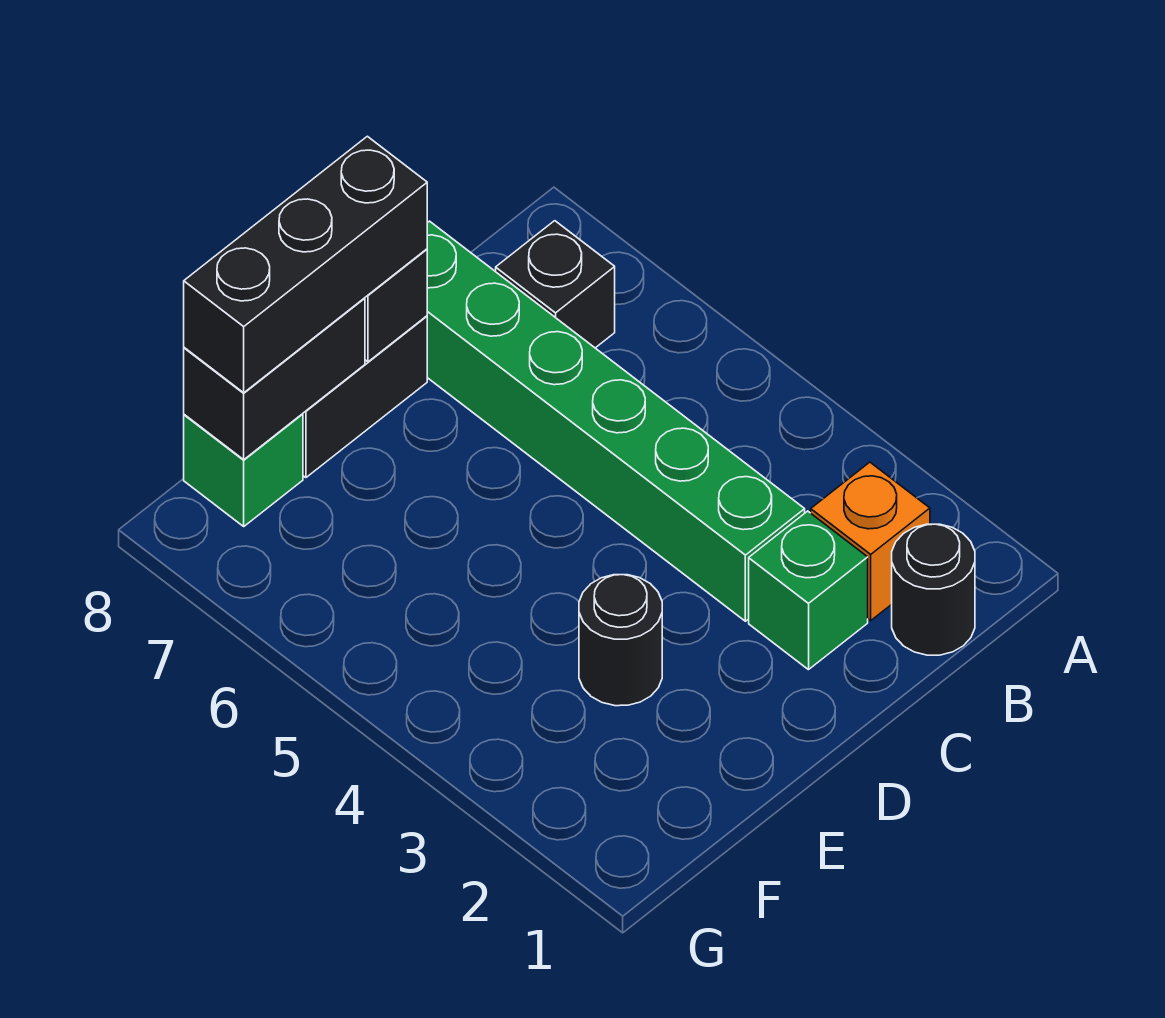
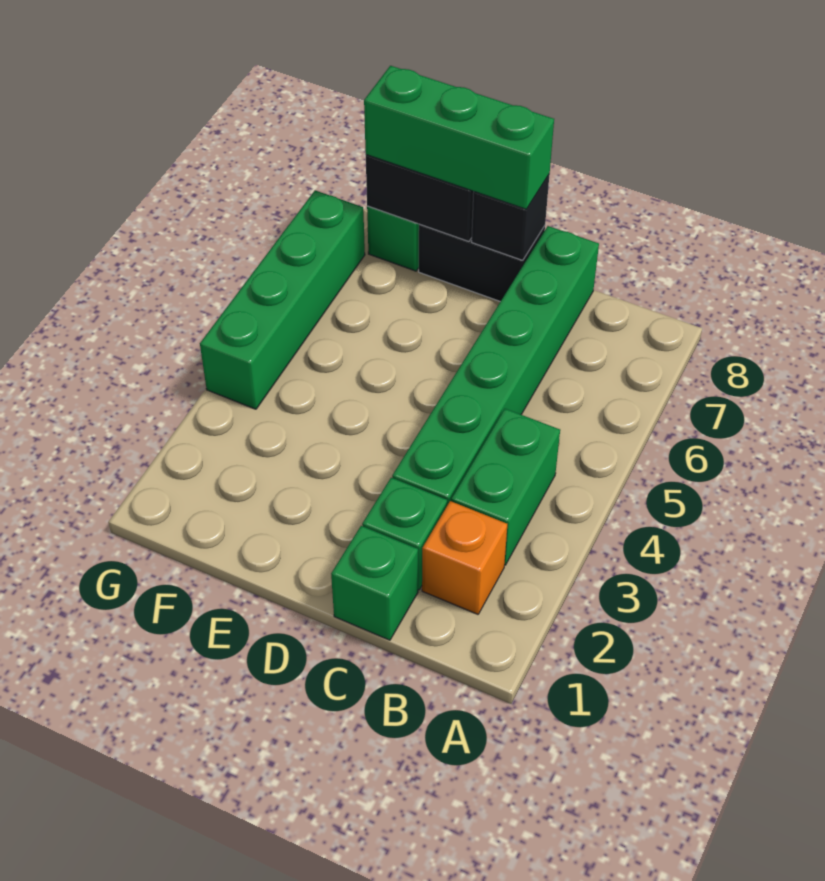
black 1x1 round brick [892,524,975,655] -> none
none -> green 1x2 brick [451,409,560,565]
black 1x1 brick [496,221,615,348] -> none
none -> green 1x1 brick [331,526,418,640]
black 1x3 brick [184,136,427,393] -> green 1x3 brick [364,66,554,209]
black 1x1 round brick [579,575,662,706] -> none
none -> green 1x4 brick [200,190,365,409]

